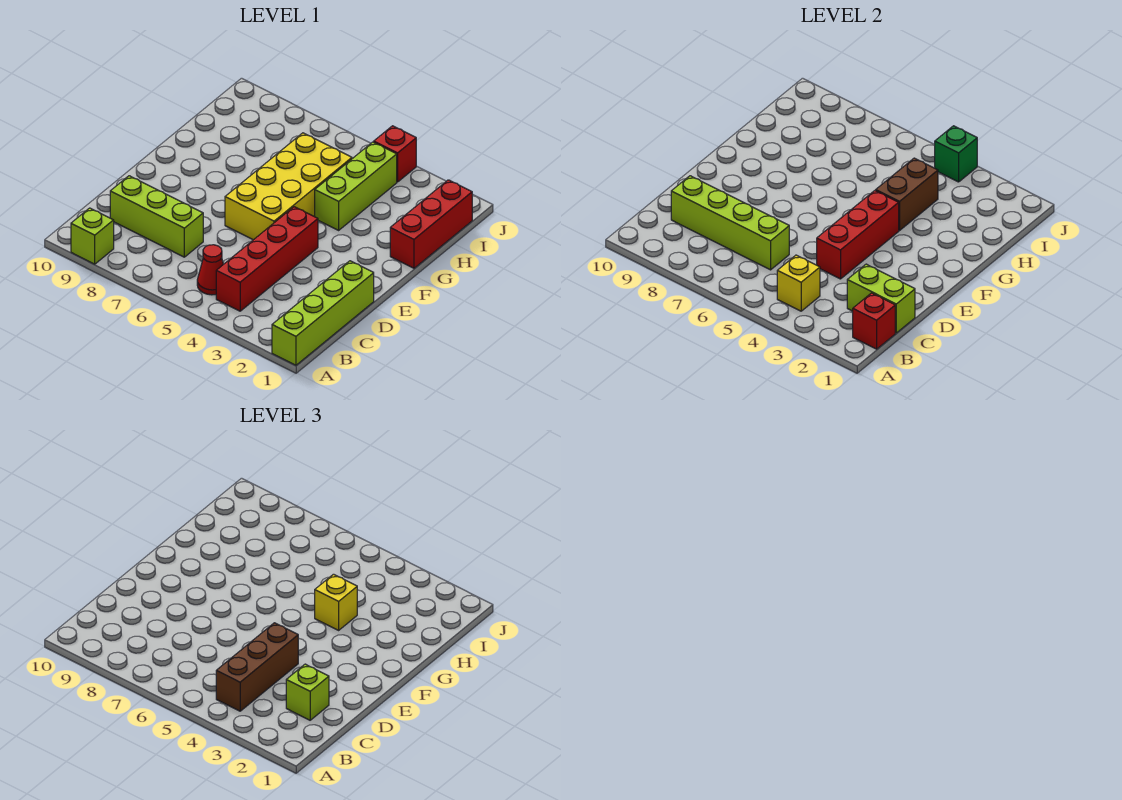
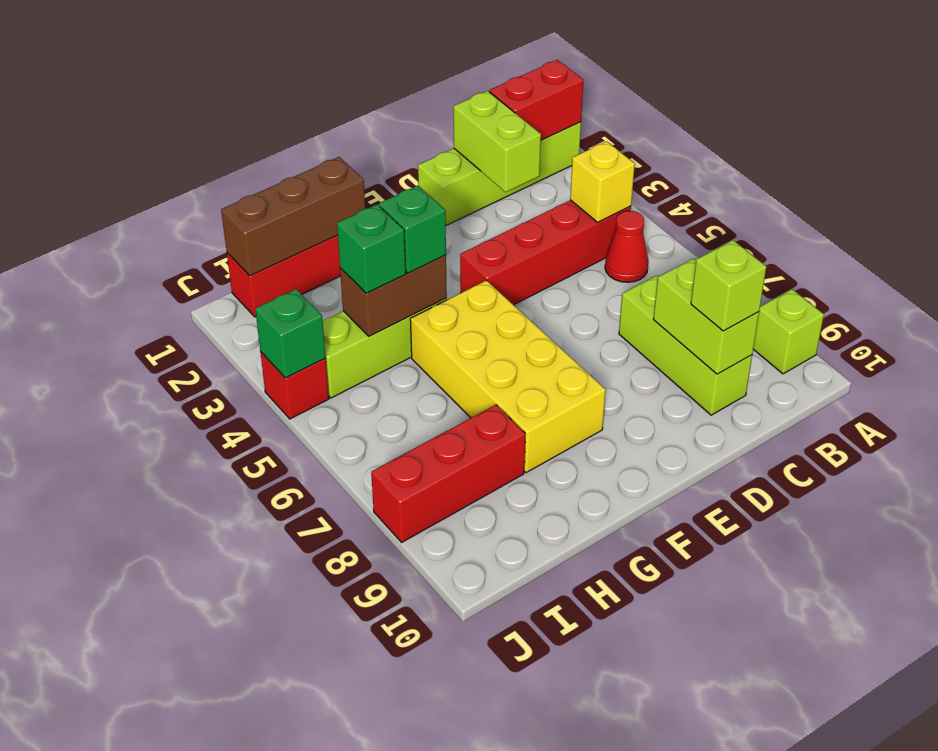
red 1x1 brick [853,293,895,349] -> red 1x2 brick [489,60,583,140]
brown 1x3 brick [216,623,298,711] -> brown 1x3 brick moved to [221,157,365,276]
lime 1x1 brick [286,664,329,720] -> lime 1x1 brick moved to [691,240,766,331]
lime 1x4 brick [671,176,789,270] -> lime 1x2 brick [653,258,759,374]
red 1x3 brick [817,191,899,279] -> red 1x3 brick moved to [371,405,525,542]
yellow 2x4 brick [225,133,352,240] -> yellow 2x4 brick turned to [410,280,606,473]
yellow 1x1 brick [315,574,357,630] -> green 1x1 brick [379,185,446,273]
none -> green 1x1 brick [337,204,406,293]

